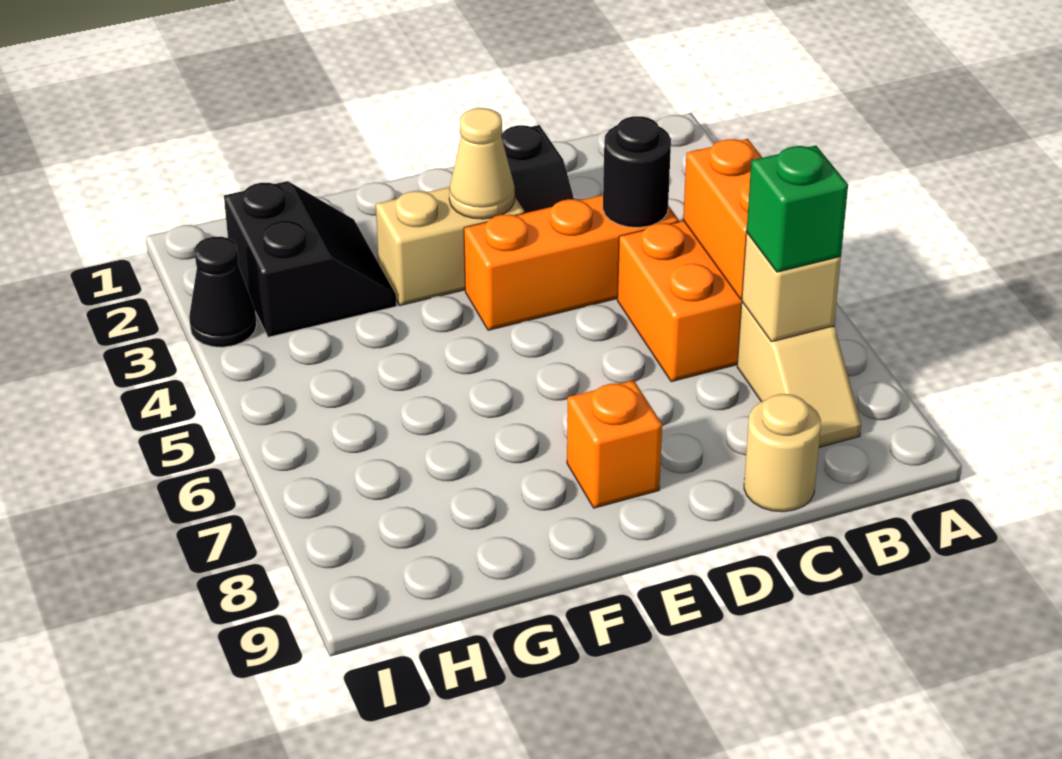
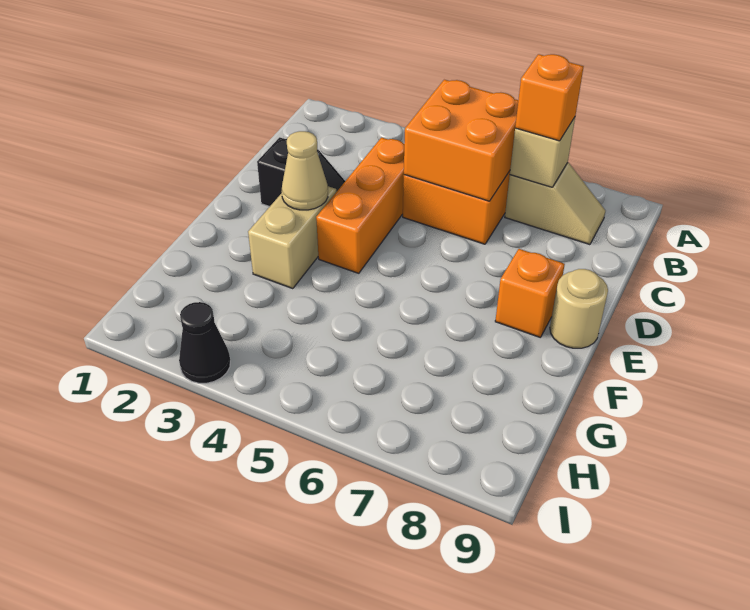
orange 1x2 brick [683,139,763,299] -> orange 2x2 brick [404,80,518,201]
green 1x1 brick [746,145,848,272] -> orange 1x1 brick [515,54,584,141]
black 1x1 round brick [603,116,671,228] -> none
tan 1x1 round brick [744,394,821,512] -> tan 1x1 round brick moved to [550,269,608,348]
black 2x2 slope [224,181,397,337] -> none

